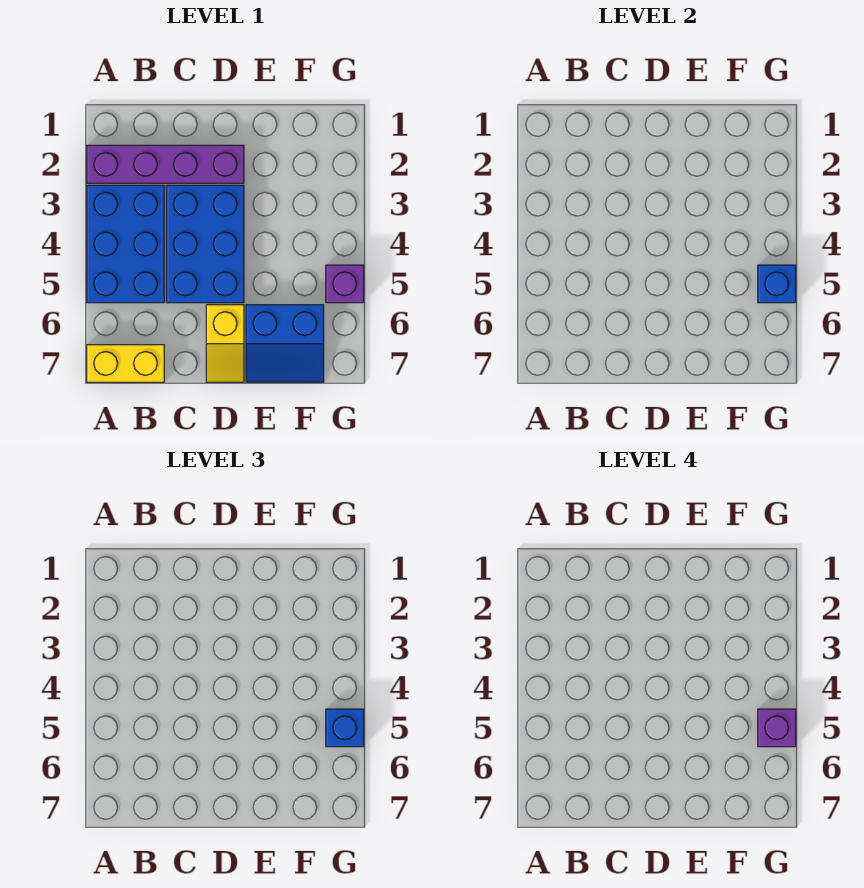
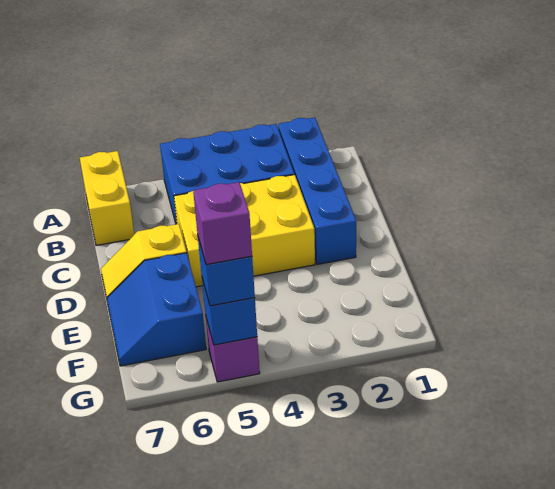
purple 1x4 brick [87,145,244,183] -> blue 1x4 brick [278,117,356,264]
blue 2x3 brick [166,185,244,303] -> yellow 2x3 brick [174,175,315,287]

